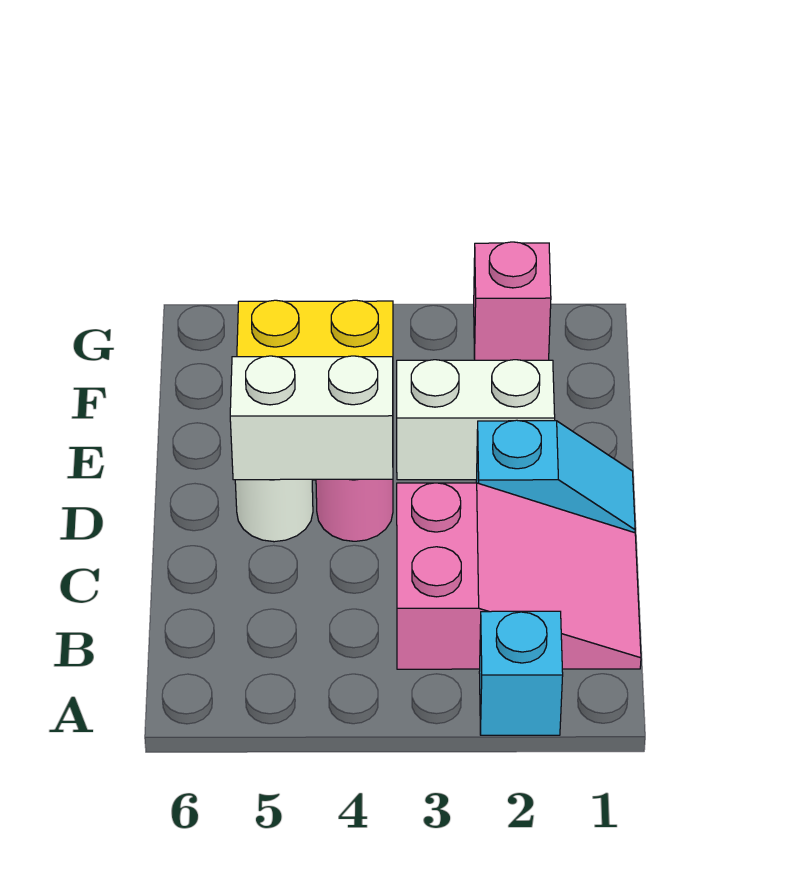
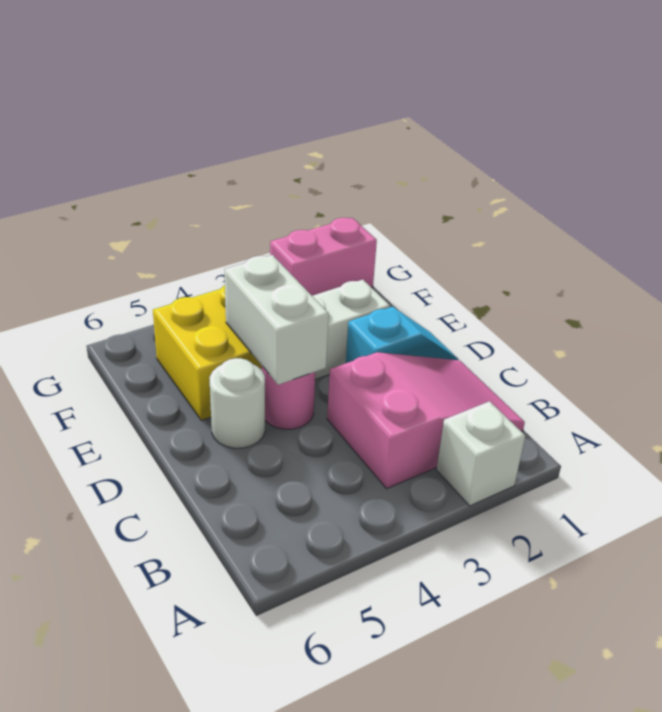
cyan 1x1 brick [479,611,563,735] -> white 1x1 brick [437,401,525,506]
white 1x2 brick [230,356,393,480] -> white 1x2 brick turned to [224,255,329,385]
pink 1x1 brick [474,242,551,360] -> pink 1x2 brick [270,218,377,296]

